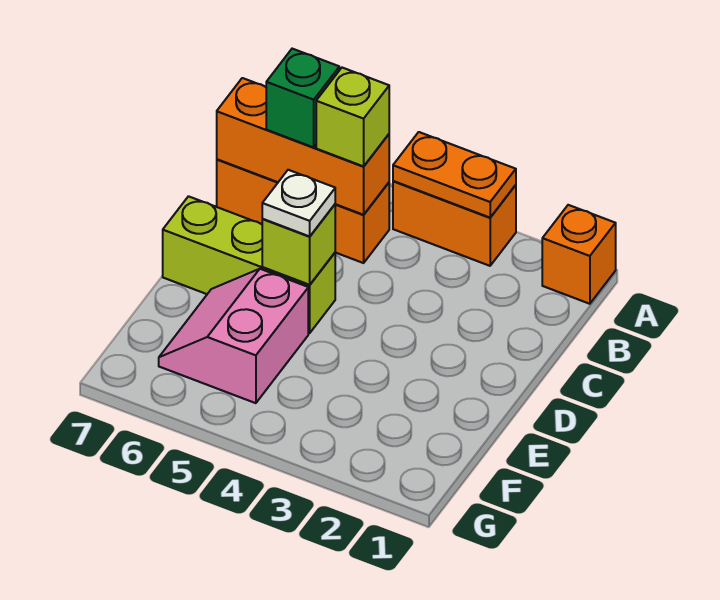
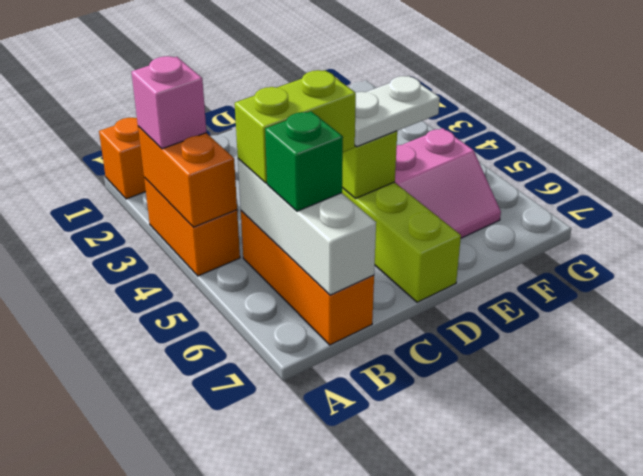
orange 1x2 plate [393,132,516,217] -> orange 1x2 brick [138,126,237,227]
none -> pink 1x1 brick [132,56,206,149]
orange 1x3 brick [217,78,389,215] -> white 1x3 brick [238,159,376,295]
lime 1x1 brick [316,68,389,166] -> lime 1x2 brick [235,70,356,183]
white 1x1 plate [262,170,335,236] -> white 1x2 plate [355,76,440,147]

